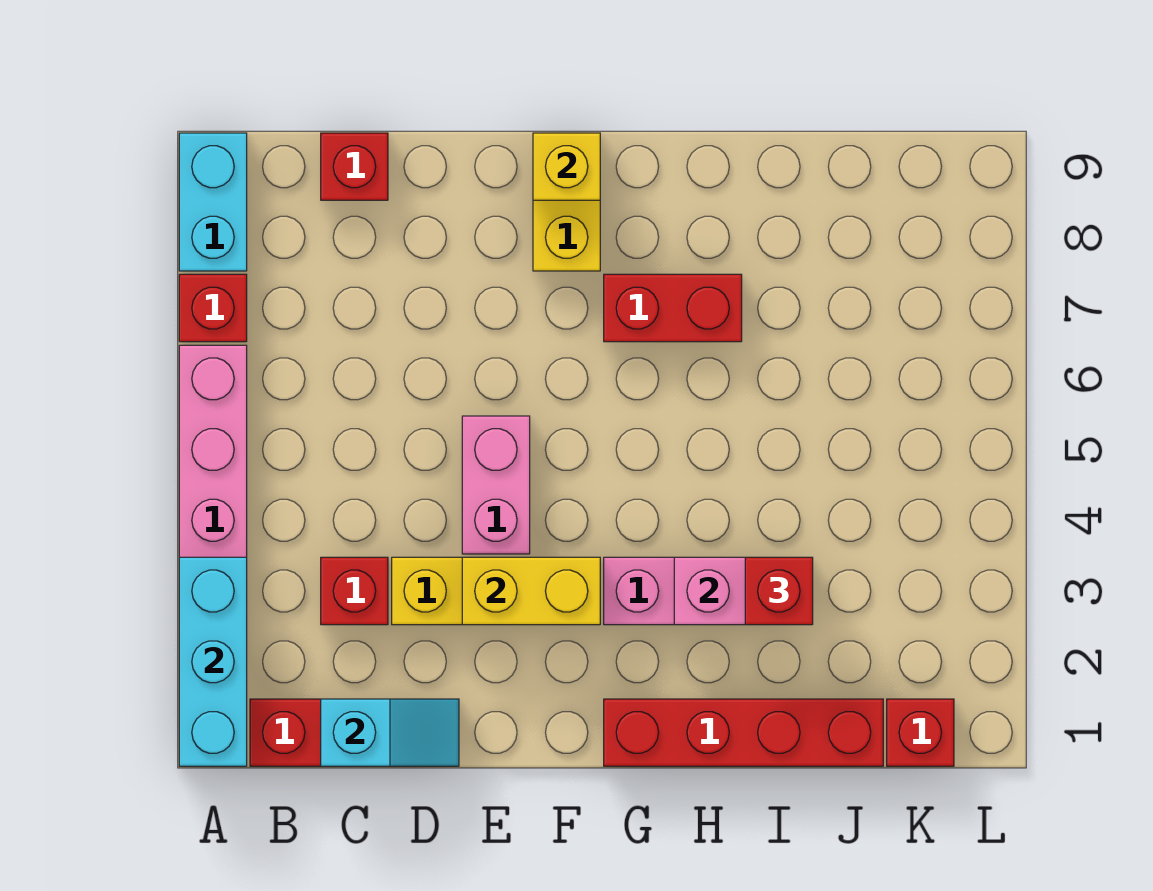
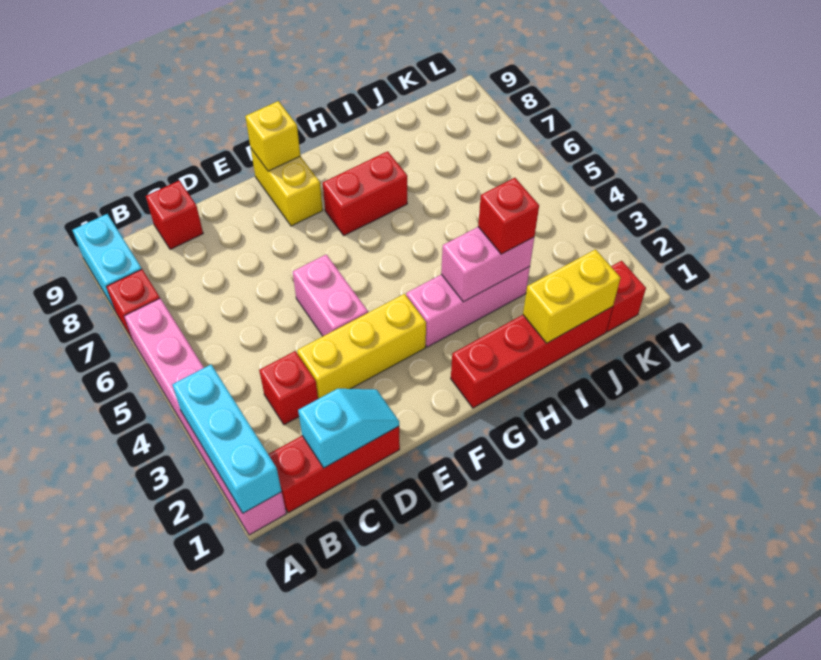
yellow 1x2 brick [462,557,600,625] -> yellow 1x2 brick moved to [523,249,621,343]

